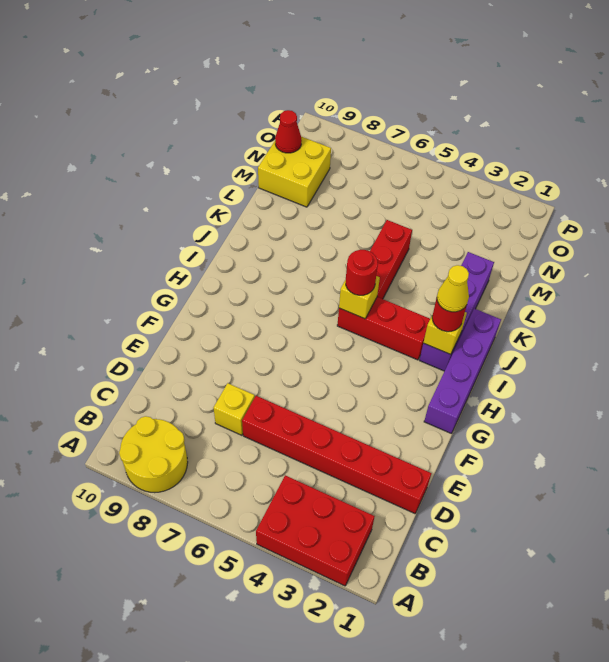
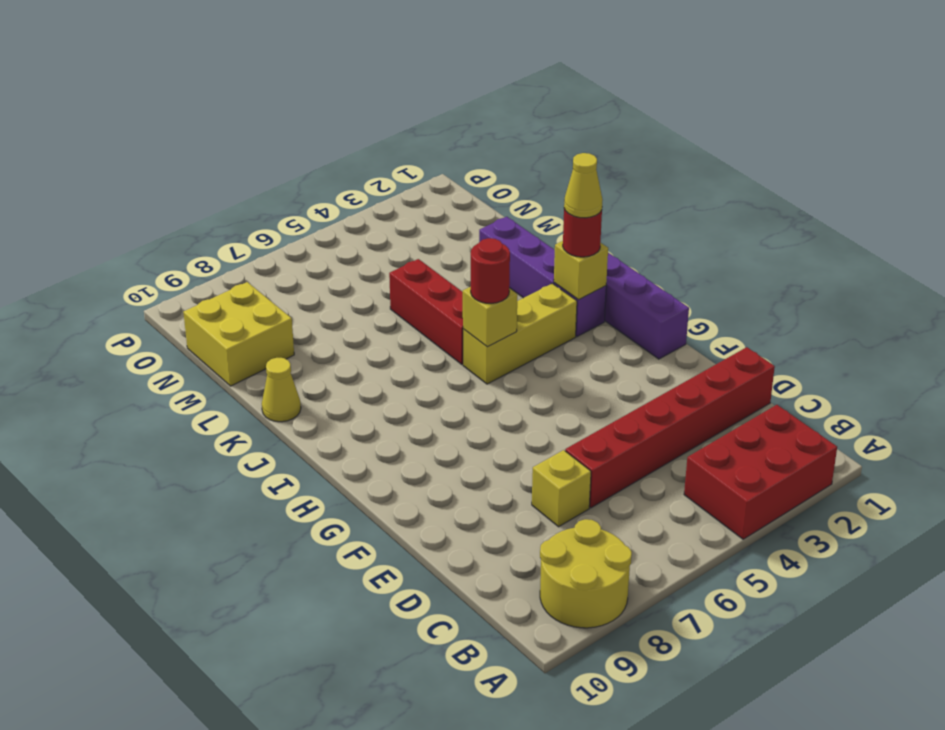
red 1x3 brick [337,297,430,360] -> yellow 1x3 brick [463,283,577,384]
none -> yellow 1x1 cone [262,358,301,422]
red 1x1 cone [275,110,302,153] -> none

